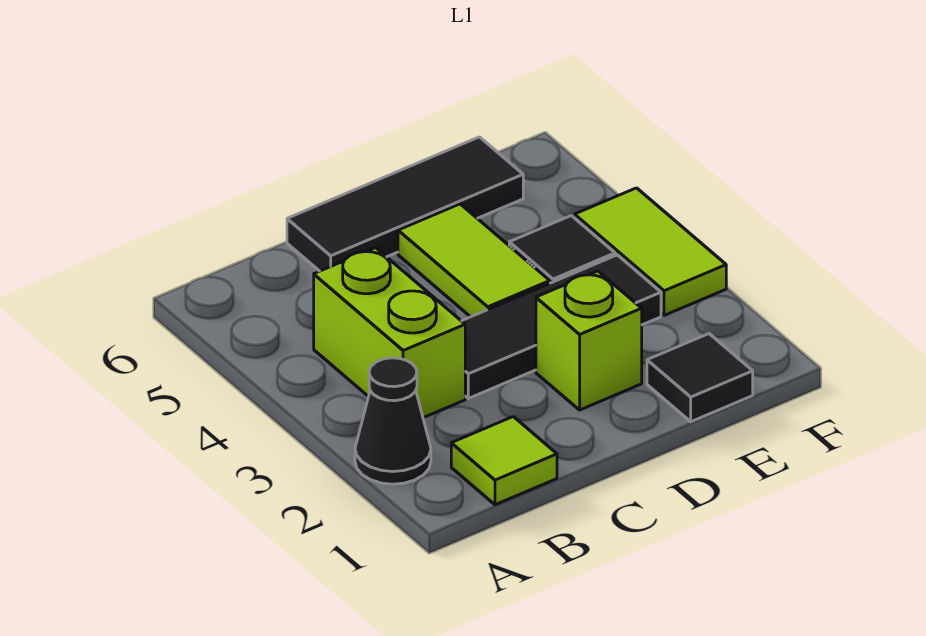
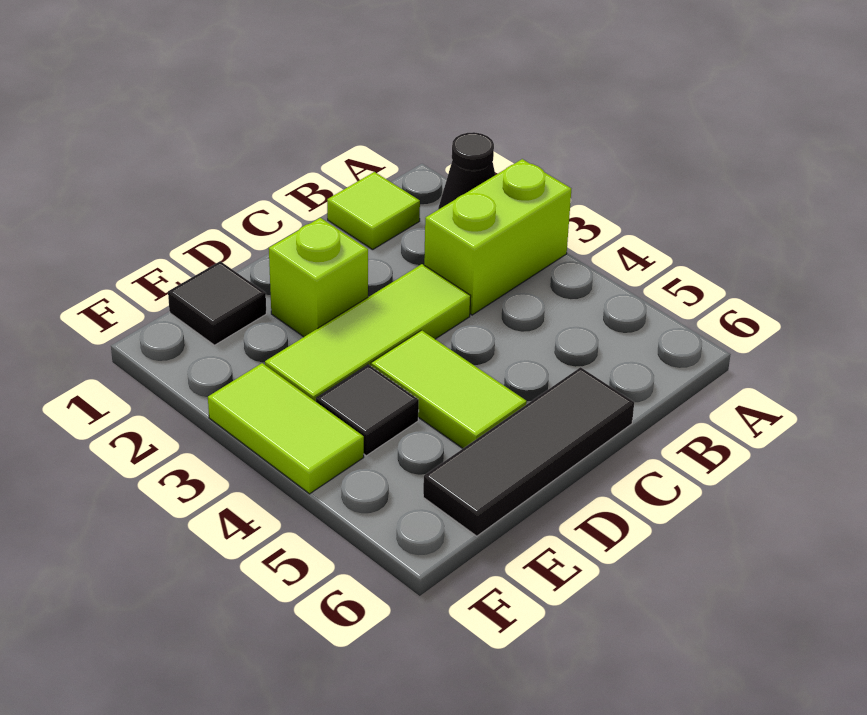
lime 1x2 brick [314,248,465,418] -> lime 1x2 brick turned to [424,159,571,315]
black 1x3 tile [462,255,661,398] -> lime 1x3 tile [265,264,471,401]

